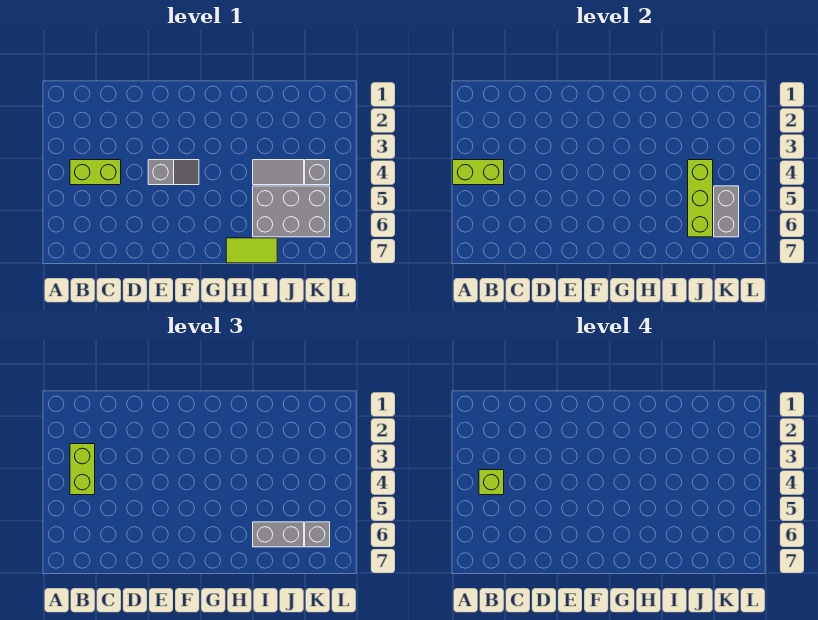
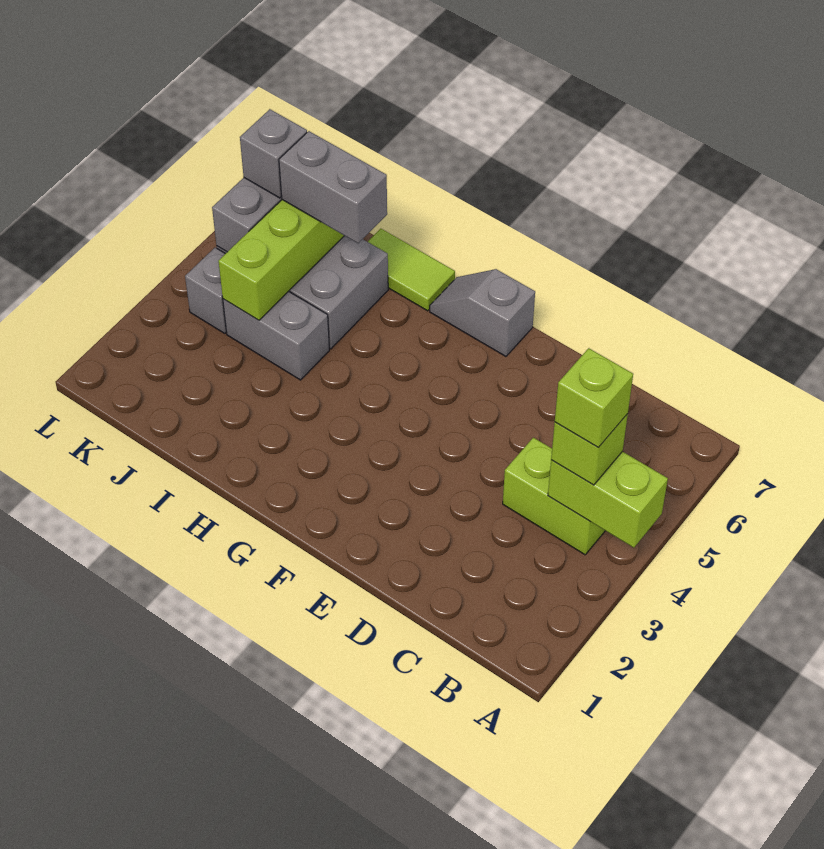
lime 1x2 brick [70,444,95,495] -> lime 1x1 brick [551,414,628,485]
grey 1x2 slope [148,160,199,185] -> grey 1x2 slope moved to [430,269,535,356]
grey 1x2 tile [253,160,304,185] -> grey 1x2 brick [223,291,329,380]

